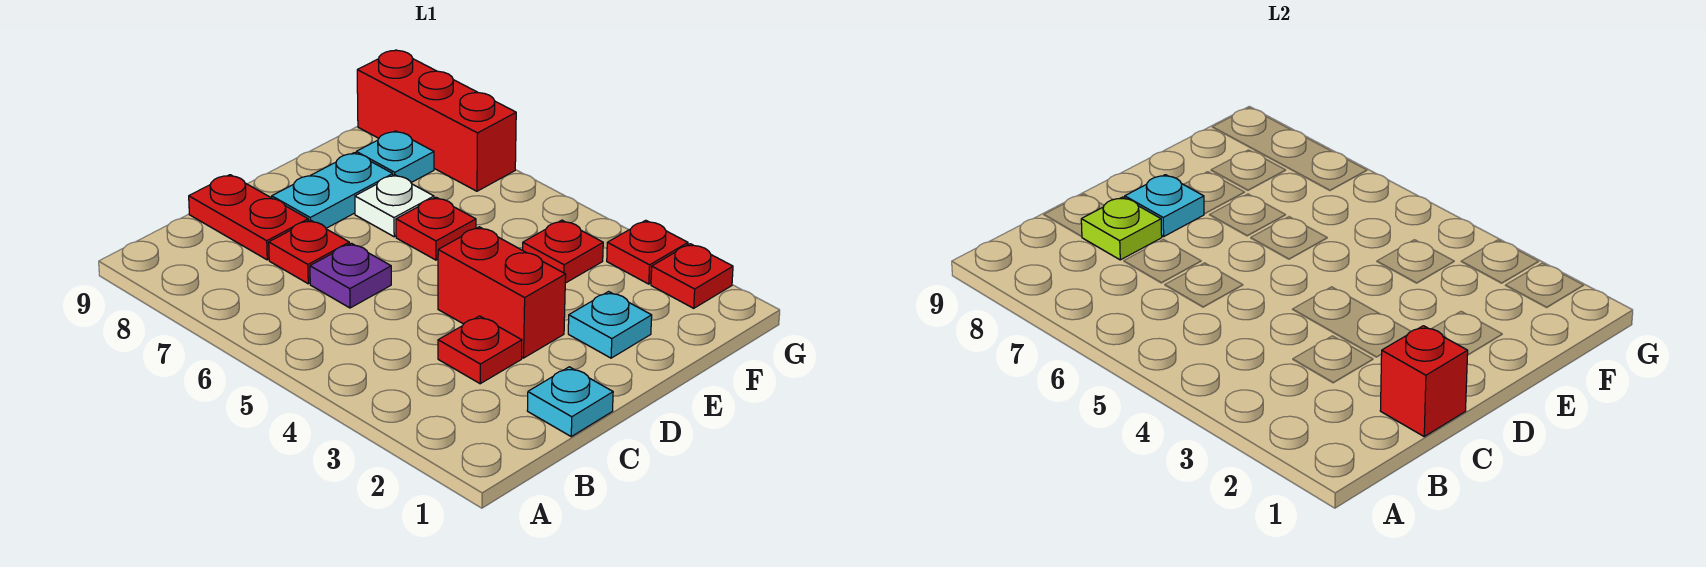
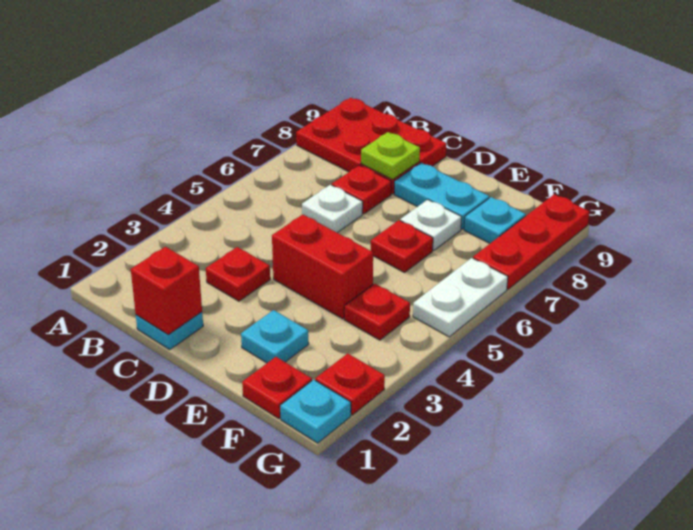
purple 1x1 plate [310,243,391,308] -> white 1x1 plate [302,185,363,233]
red 1x2 plate [189,175,308,260] -> red 2x3 plate [296,98,447,194]
red 1x2 brick [438,227,566,358] -> red 1x2 brick turned to [272,214,373,319]
cyan 1x1 plate [1125,175,1204,237] -> cyan 1x1 plate moved to [280,380,351,443]
red 1x1 plate [607,220,688,284] -> red 1x1 plate moved to [242,357,312,418]
none -> white 1x2 plate [413,258,508,337]
red 1x3 brick [357,50,516,191] -> red 1x3 plate [473,194,590,289]

